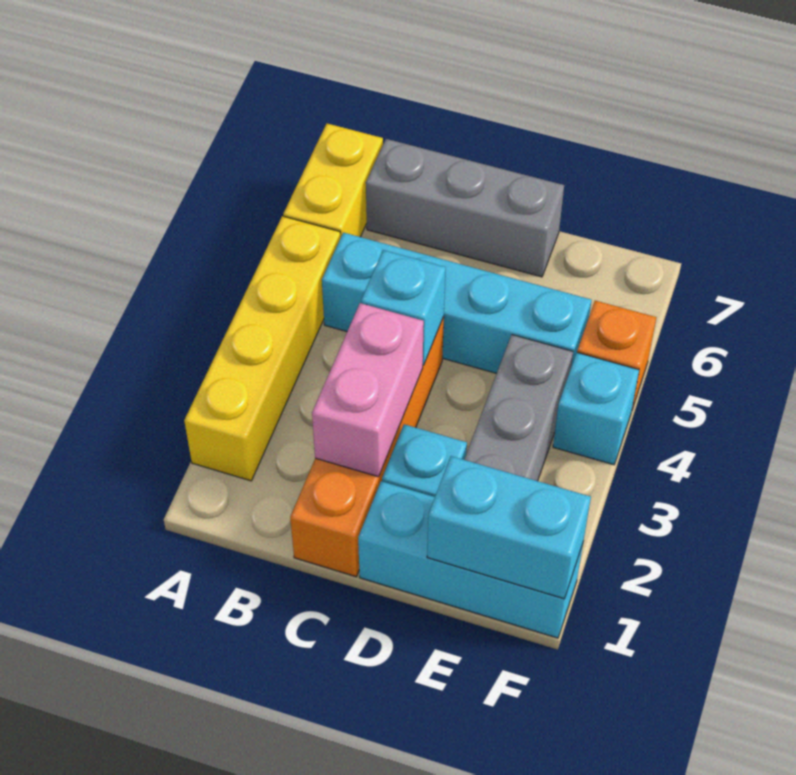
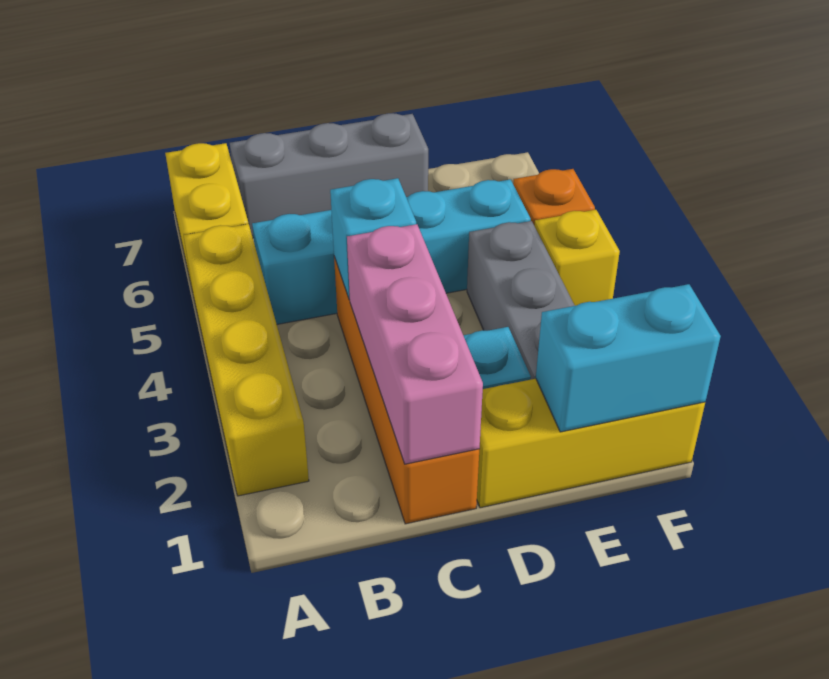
pink 1x2 brick [312,303,424,477] -> pink 1x3 brick [347,224,483,464]
cyan 1x3 brick [358,481,583,638] -> yellow 1x3 brick [477,379,705,508]
cyan 1x1 brick [553,353,639,465] -> yellow 1x1 brick [534,210,620,306]

